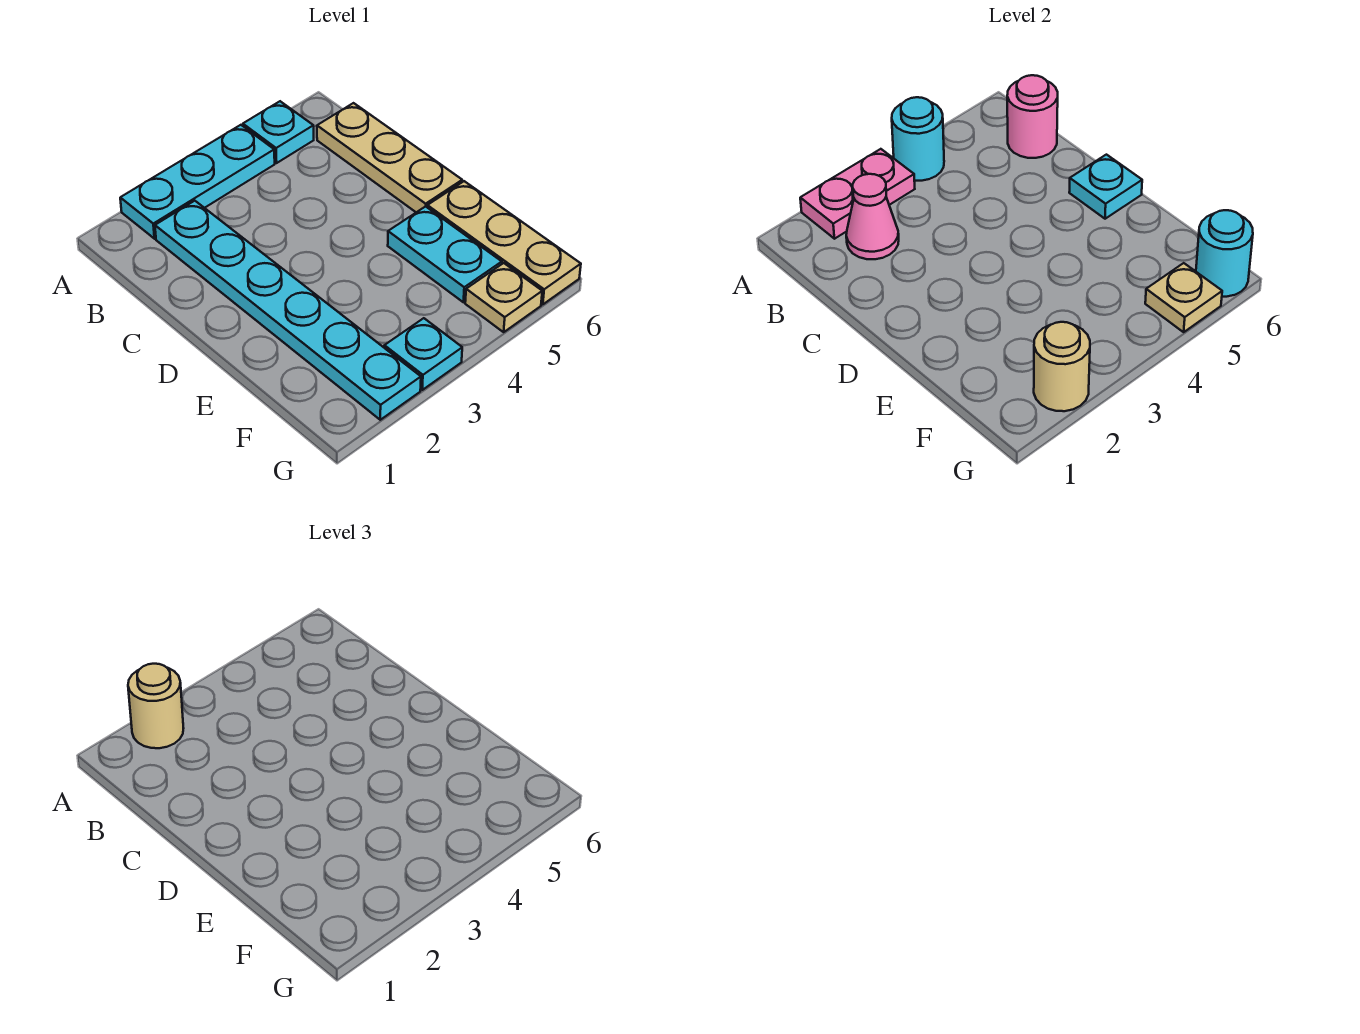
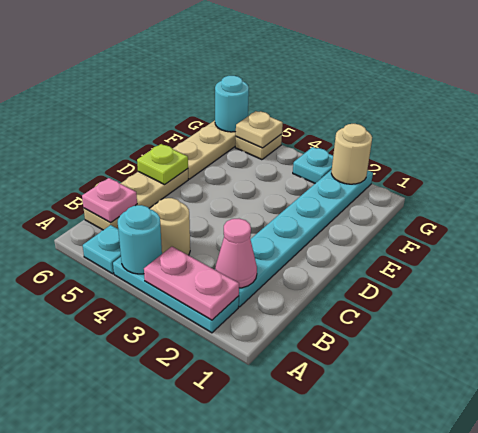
tan 1x1 round brick [128,664,184,748] -> tan 1x1 round brick moved to [150,198,190,255]
pink 1x1 round brick [1007,75,1058,158] -> pink 1x1 plate [82,178,137,222]
cyan 1x1 plate [1069,155,1142,219] -> lime 1x1 plate [137,144,188,185]
cyan 1x2 plate [388,206,502,302] -> none

